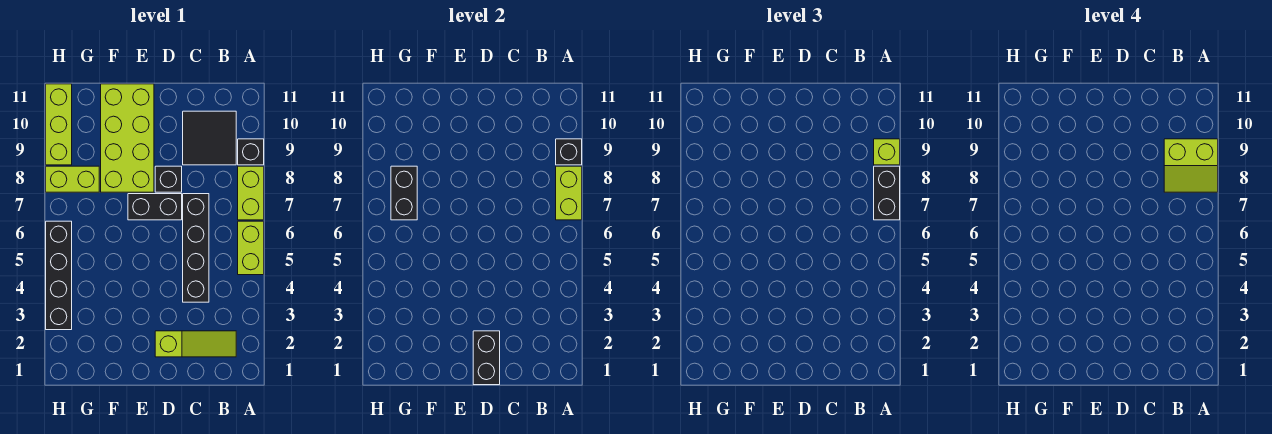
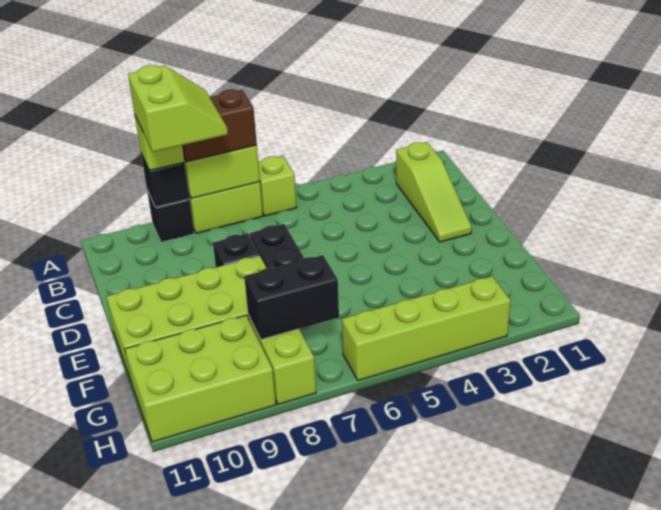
lime 1x2 brick [238,221,264,275] -> lime 1x1 brick [258,156,297,216]
black 1x2 brick [874,166,900,220] -> brown 1x2 brick [182,89,257,162]
lime 1x3 slope [155,331,236,357] -> lime 1x3 slope turned to [396,142,472,242]
black 2x2 tile [183,111,236,165] -> none
black 1x4 brick [183,194,209,302] -> none
black 1x2 brick [473,331,500,385] -> none
black 1x4 brick [46,221,72,330] -> lime 1x4 brick [342,276,510,381]
lime 1x3 brick [46,84,72,165] -> lime 2x3 brick [125,315,276,442]

